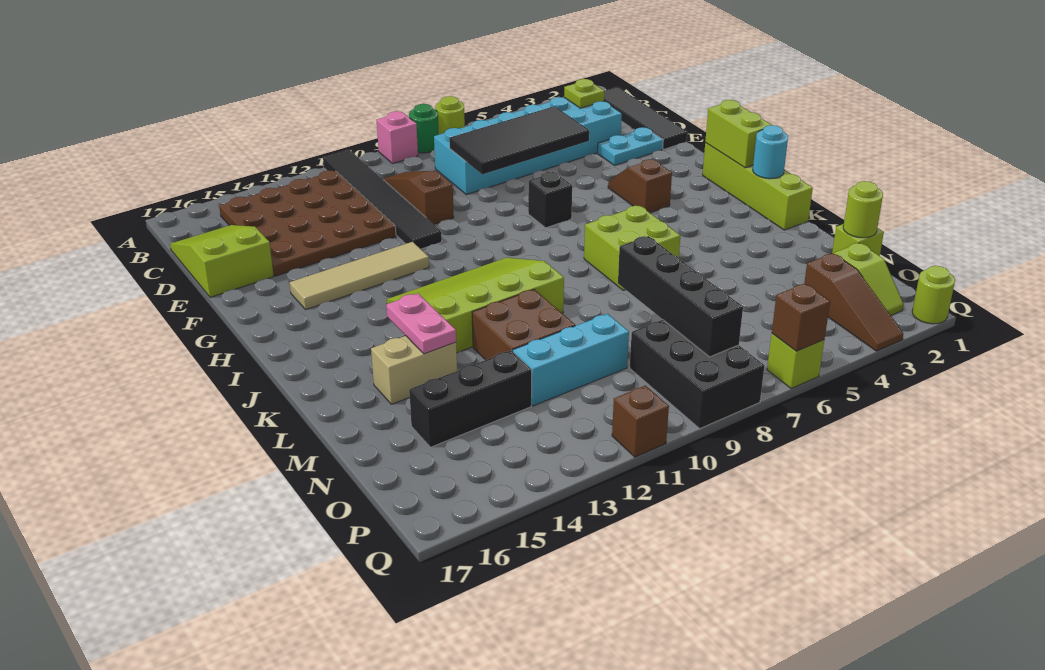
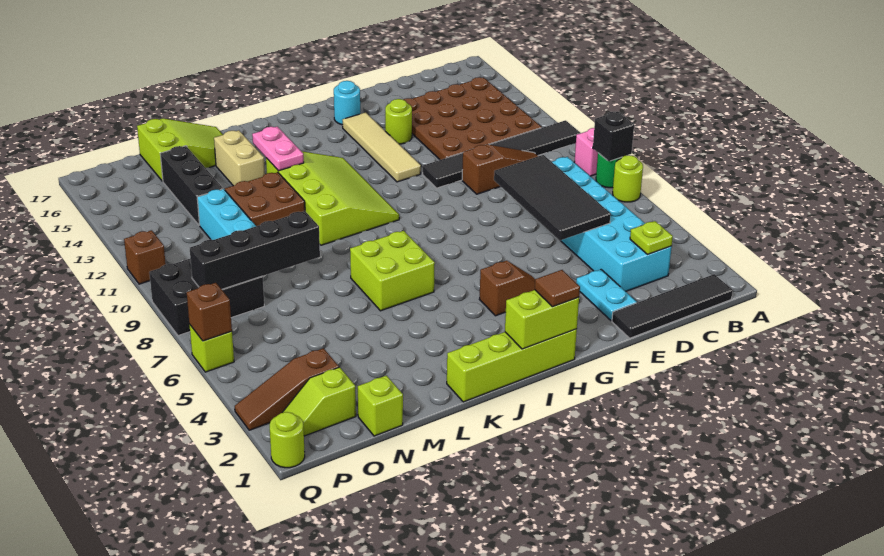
lime 2x3 slope [170,225,274,297] -> lime 2x3 slope moved to [137,119,223,181]
black 1x1 brick [528,172,572,228] -> black 1x1 brick moved to [593,112,634,161]
none -> brown 1x1 tile [535,270,580,307]
cyan 1x1 round brick [753,125,788,179] -> cyan 1x1 round brick moved to [334,81,360,125]
pink 1x2 plate [386,293,456,354] -> pink 1x2 plate turned to [252,127,304,171]
lime 1x1 round brick [843,181,883,238] -> lime 1x1 round brick moved to [385,99,412,144]

